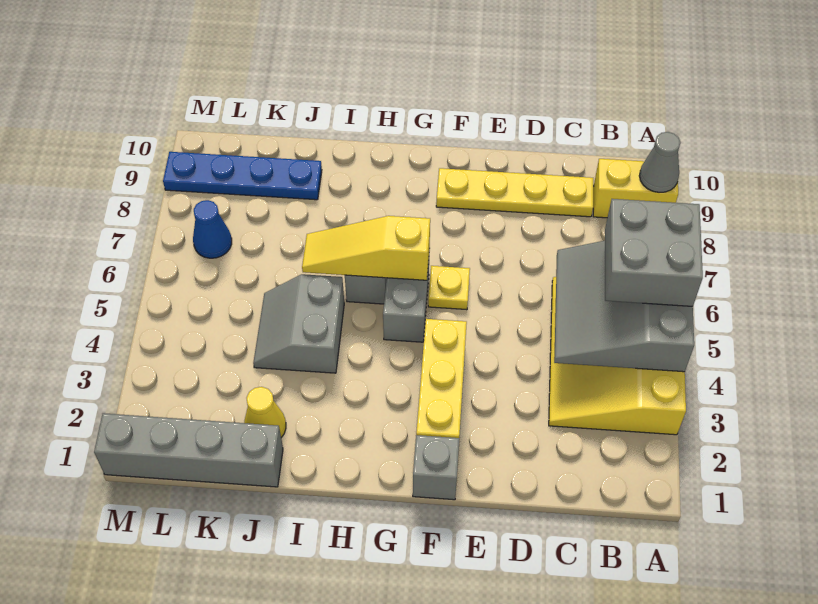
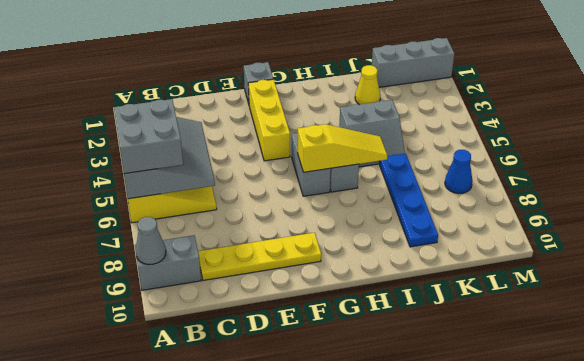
yellow 1x2 brick [593,159,678,218] -> grey 1x2 brick [135,235,201,290]
yellow 1x1 plate [428,266,470,310] -> none
grey 2x2 slope [253,274,344,373] -> grey 2x2 slope turned to [339,100,405,167]
grey 1x4 brick [94,413,283,487] -> grey 1x3 brick [372,38,454,87]
blue 1x4 plate [163,152,322,200] -> blue 1x4 plate turned to [379,153,438,247]

